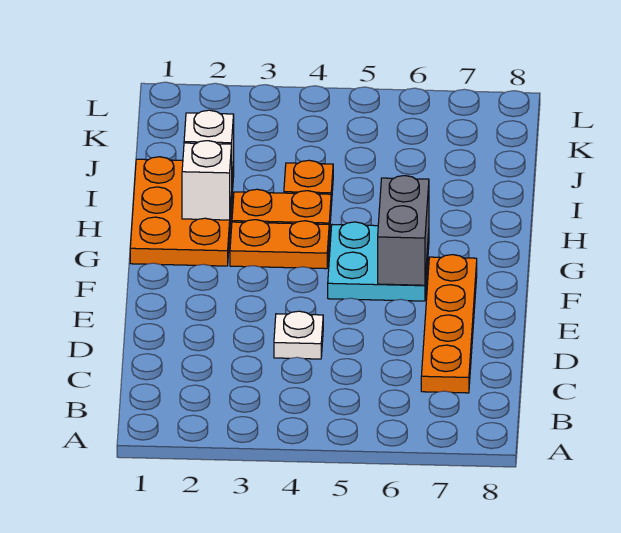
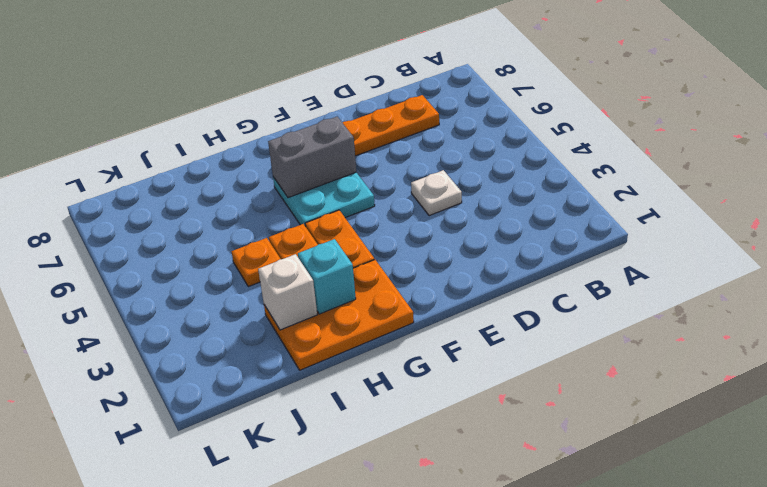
white 1x1 brick [182,141,232,220] -> cyan 1x1 brick [298,239,356,314]

